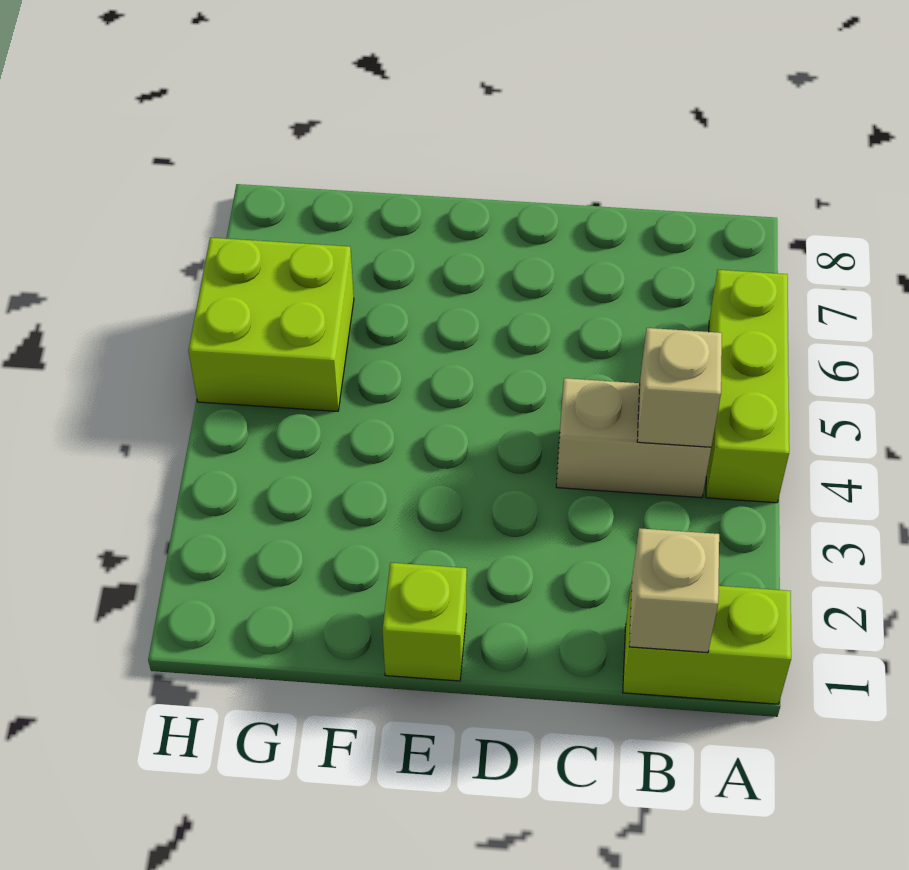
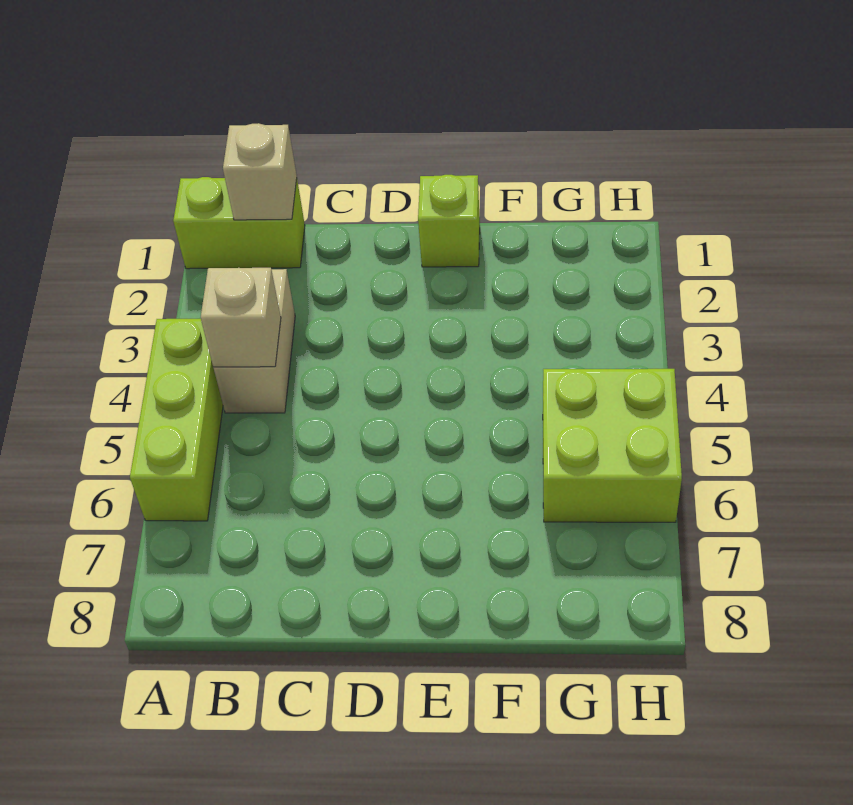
tan 1x2 brick [556,378,711,498] -> tan 1x2 brick turned to [213,269,295,413]

